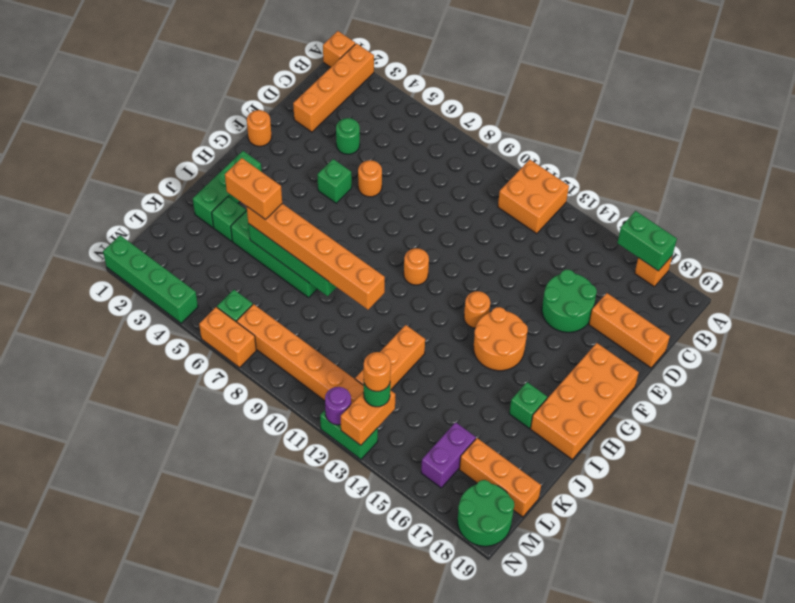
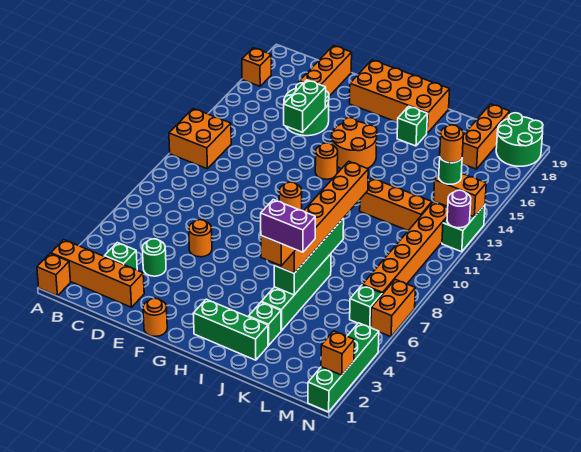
green 1x2 brick [618,211,677,271] -> green 1x2 brick moved to [284,80,326,132]
green 1x1 brick [317,159,352,203] -> green 1x1 brick moved to [104,243,137,270]
purple 1x2 brick [421,422,476,488] -> purple 1x2 brick moved to [261,200,315,252]
none -> orange 1x1 brick [321,331,354,375]

